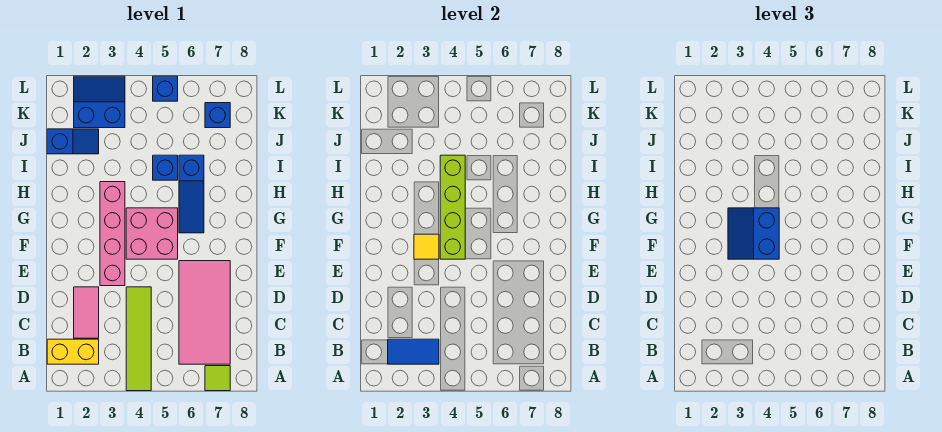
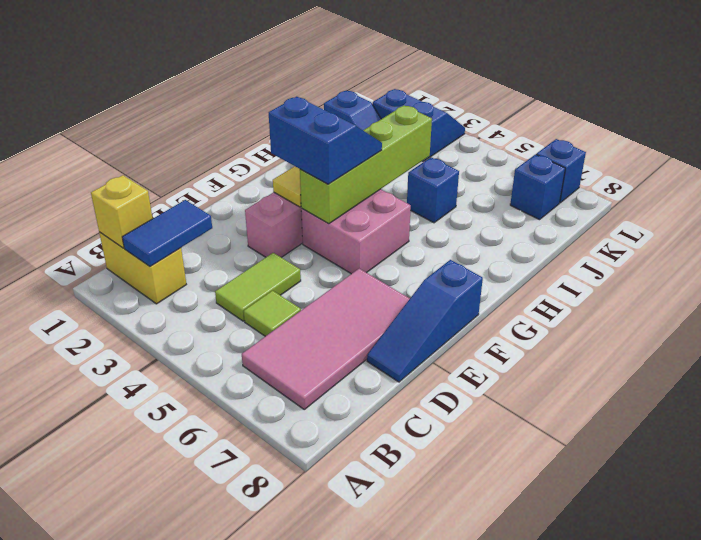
lime 1x4 tile [126,287,151,391] -> lime 1x2 tile [215,253,301,321]
lime 1x1 tile [205,366,230,391] -> lime 1x1 tile moved to [244,291,301,336]
none -> yellow 1x1 brick [91,175,153,248]
blue 1x2 tile [388,339,439,364] -> blue 1x2 tile turned to [122,200,212,266]
pink 1x2 tile [74,287,99,338] -> none
blue 2x2 slope [728,208,779,259] -> blue 2x2 slope turned to [269,97,382,184]
blue 1x3 slope [179,155,204,233] -> blue 1x3 slope moved to [367,260,483,382]
blue 1x1 brick [153,76,178,101] -> blue 1x1 brick moved to [536,139,586,203]

